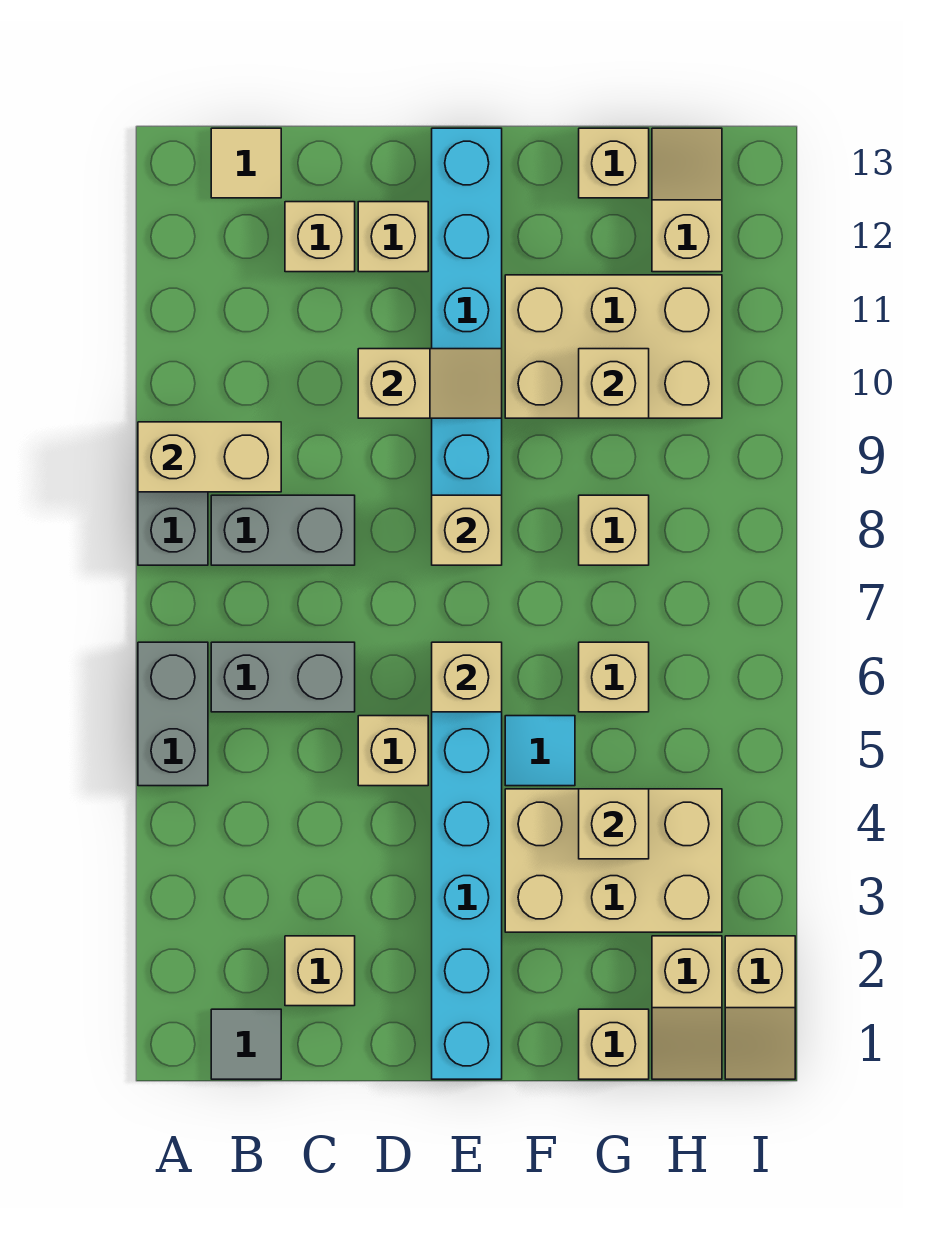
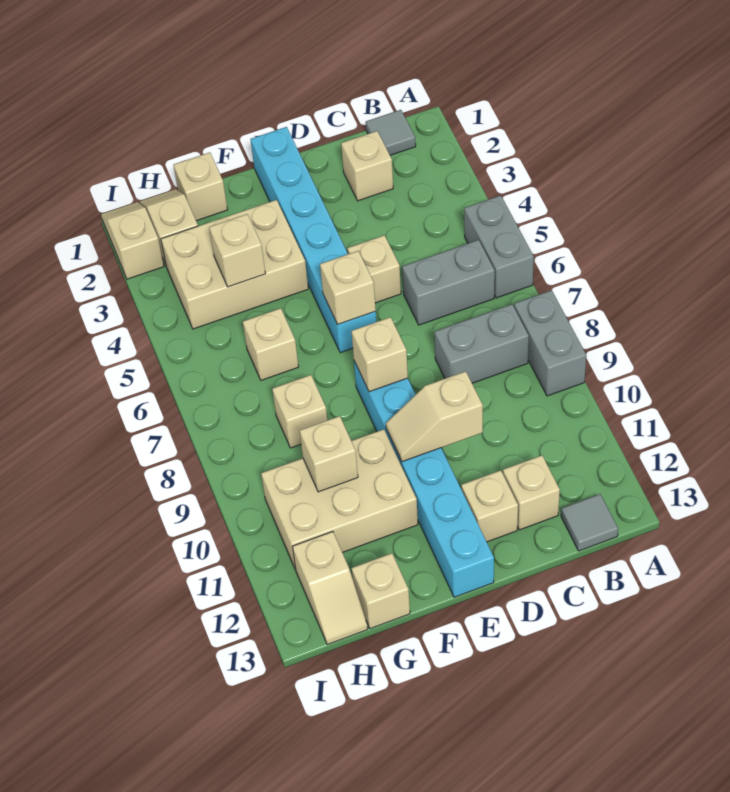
tan 1x2 brick [138,422,281,492] -> none
tan 1x1 tile [211,128,281,198] -> grey 1x1 tile [561,494,618,551]
cyan 1x1 tile [505,716,575,786] -> none

